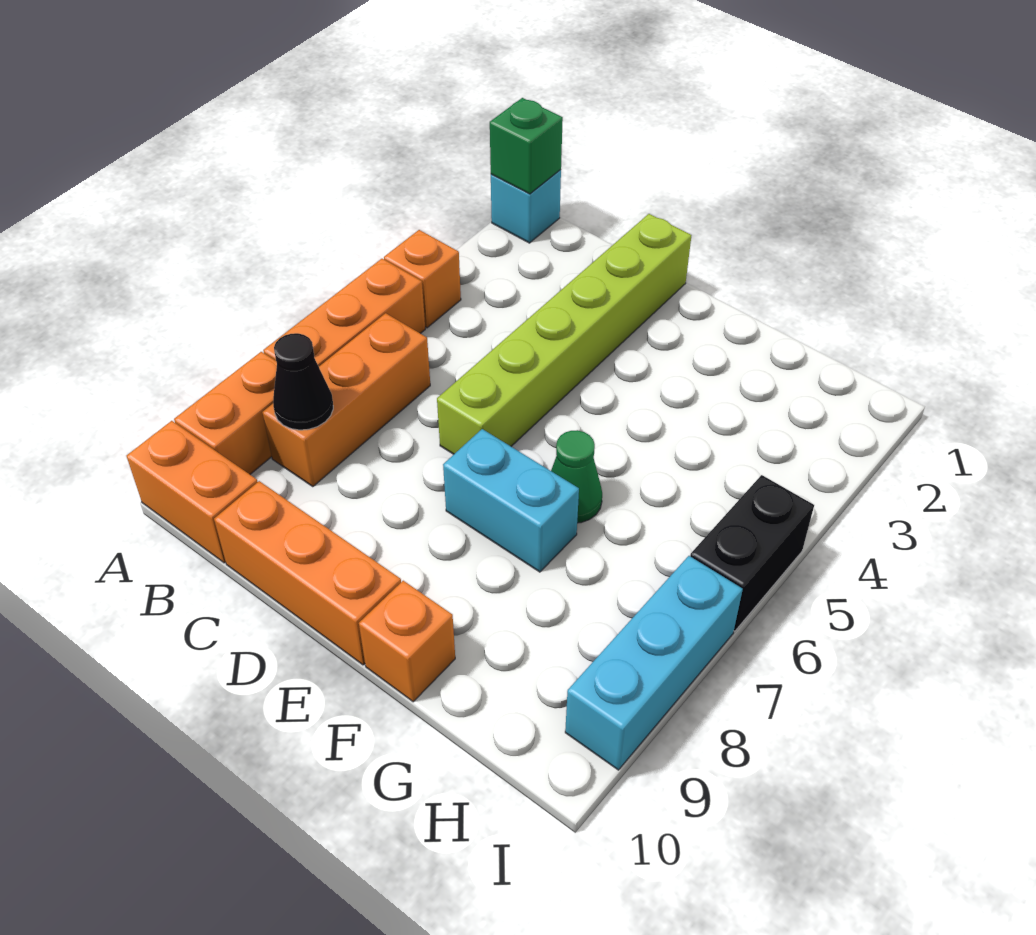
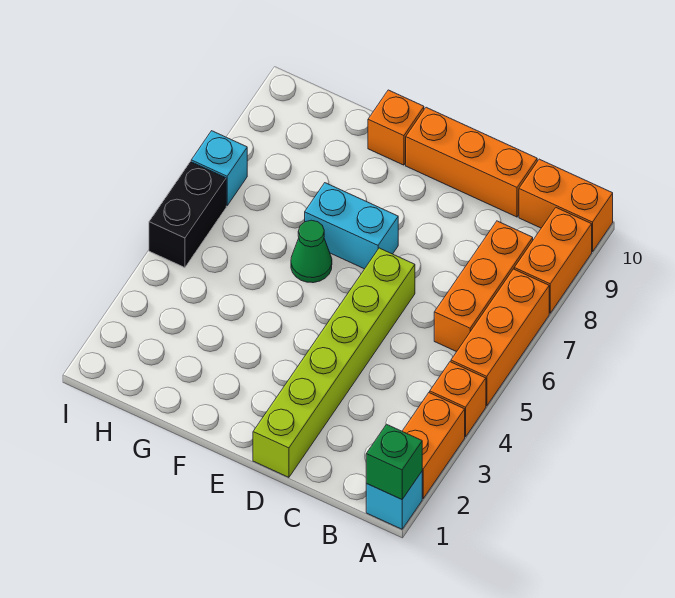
none -> orange 1x2 brick [402,393,465,498]
black 1x1 cone [273,333,333,430] -> none
cyan 1x3 brick [565,556,743,770] -> cyan 1x1 brick [191,131,247,206]

